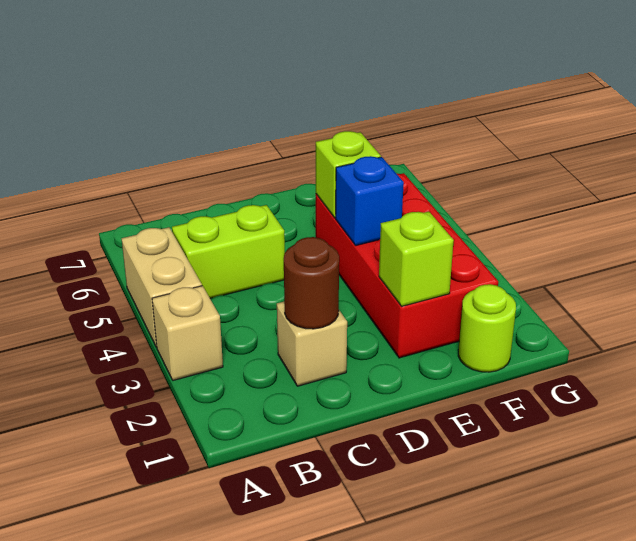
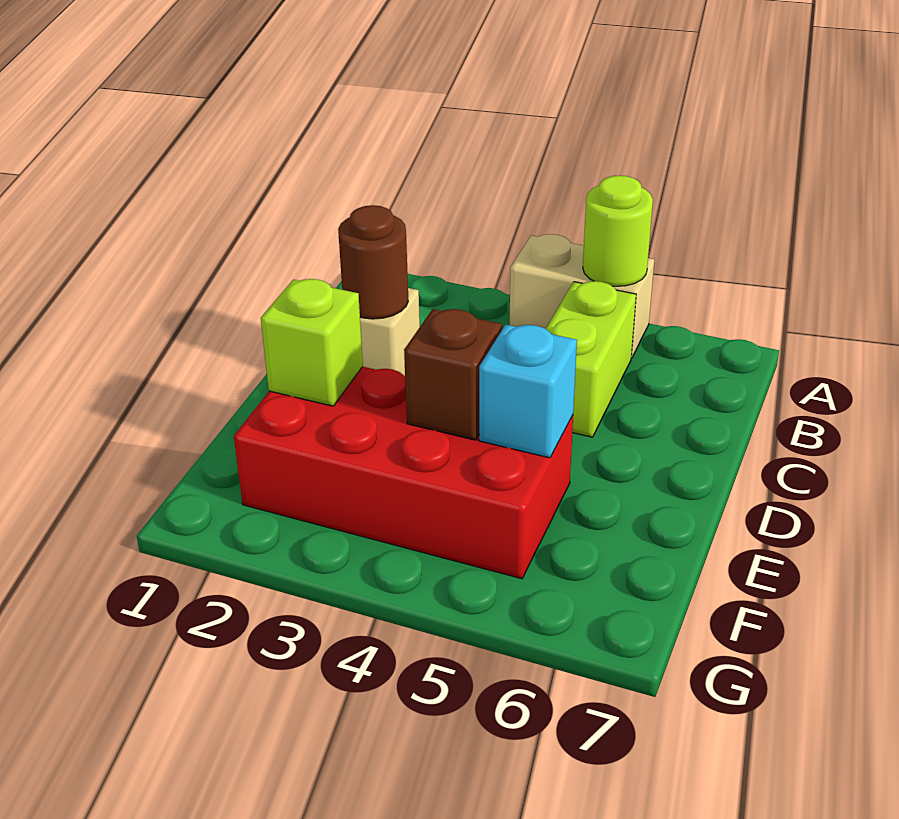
tan 1x1 brick [152,286,223,380] -> none
blue 1x1 brick [336,156,404,246] -> brown 1x1 brick [404,309,502,440]
lime 1x1 brick [316,131,381,218] -> cyan 1x1 brick [479,325,577,458]
lime 1x1 round brick [458,284,516,372] -> lime 1x1 round brick moved to [583,176,653,286]

